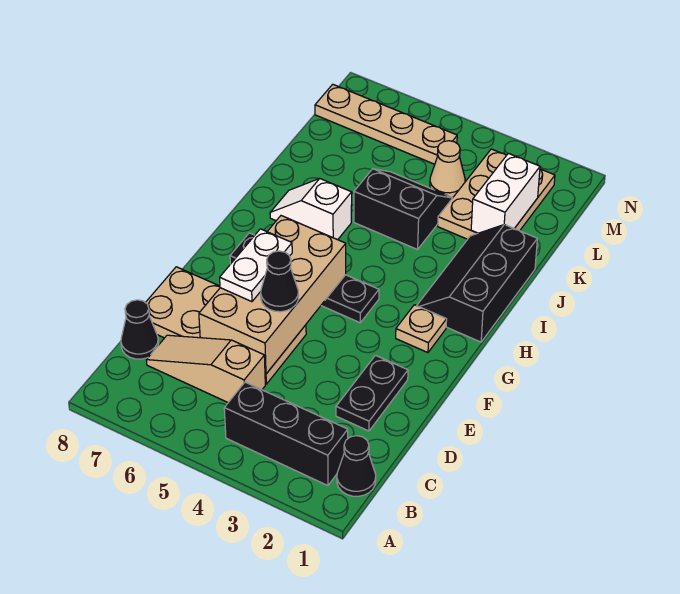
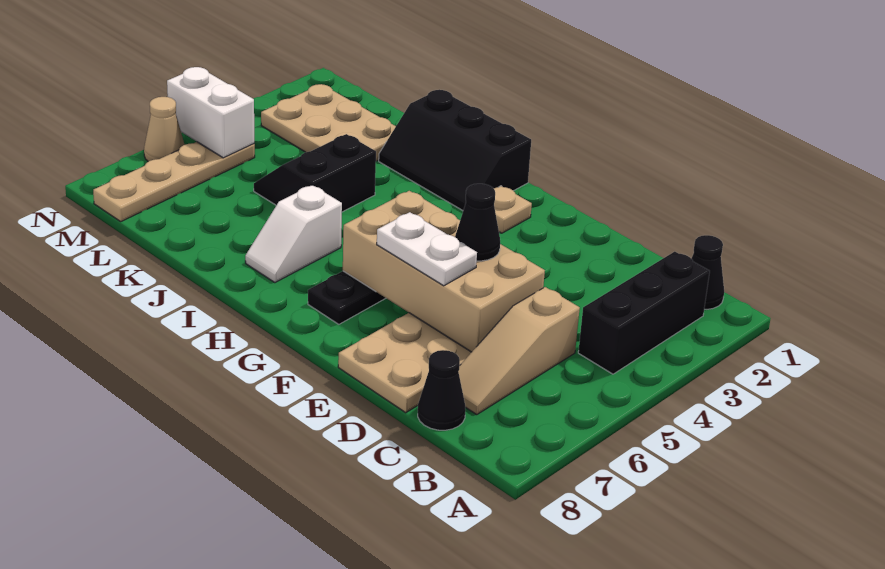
black 1x2 plate [336,355,408,431] -> none
white 1x2 brick [471,153,540,233] -> white 1x2 brick moved to [167,67,254,158]
tan 1x1 cone [430,141,465,198] -> tan 1x1 cone moved to [144,97,185,162]

